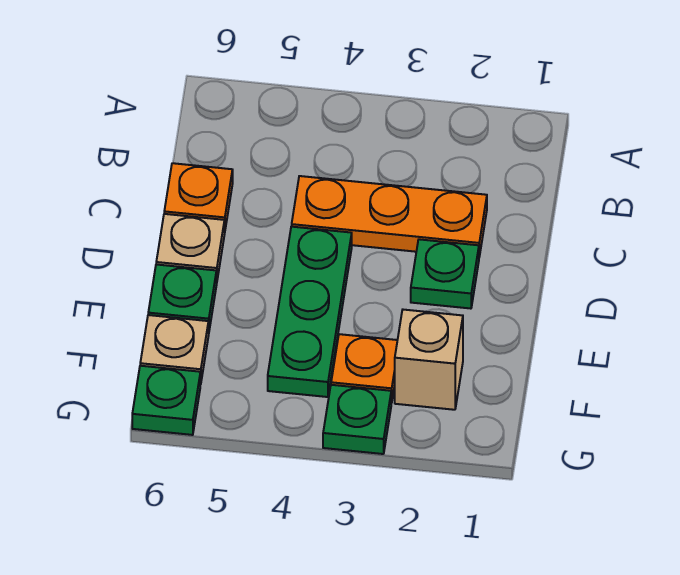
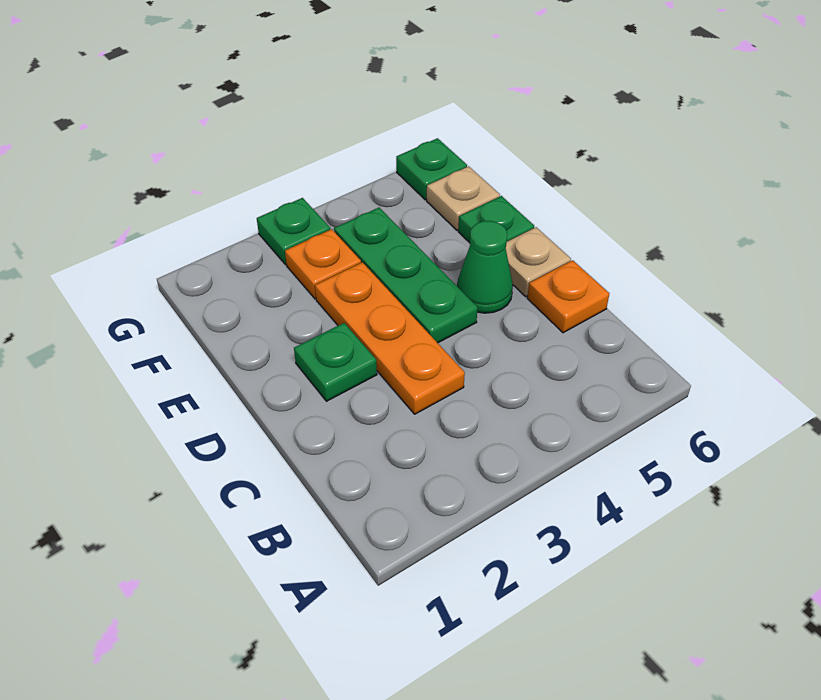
orange 1x3 plate [292,176,487,257] -> orange 1x3 plate turned to [315,262,465,414]
none -> green 1x1 cone [457,221,513,313]
tan 1x1 brick [395,310,463,410] -> none

